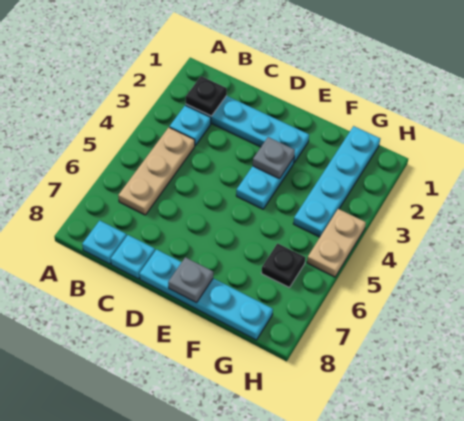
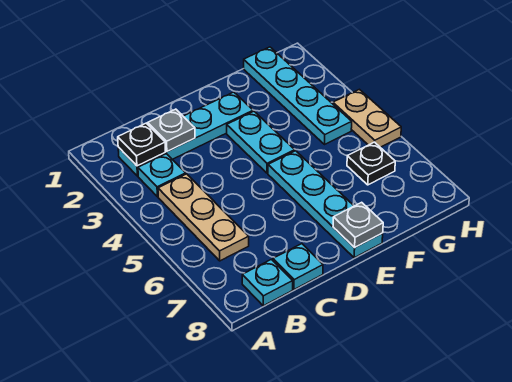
cyan 1x4 plate [139,249,273,340] -> cyan 1x4 plate turned to [268,151,383,258]
grey 1x1 plate [253,137,295,179] -> grey 1x1 plate moved to [148,109,195,151]

